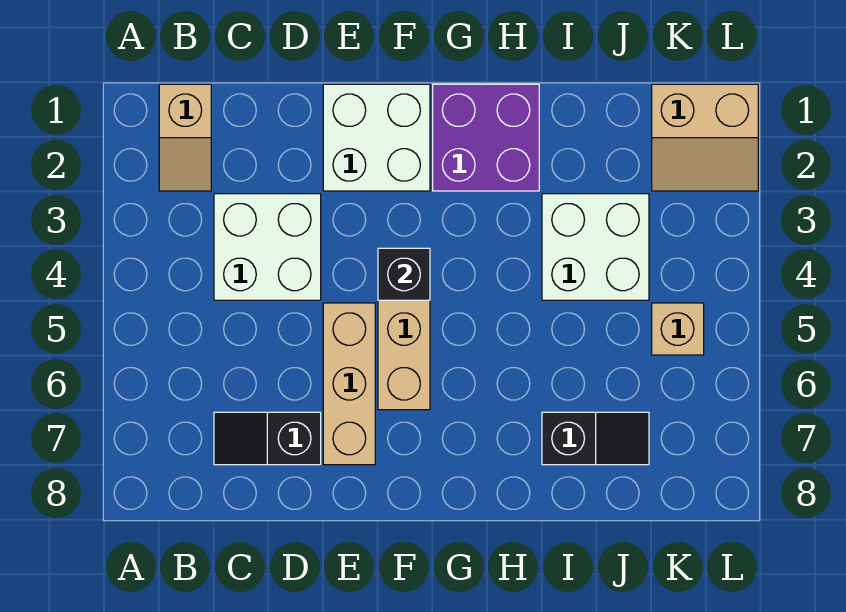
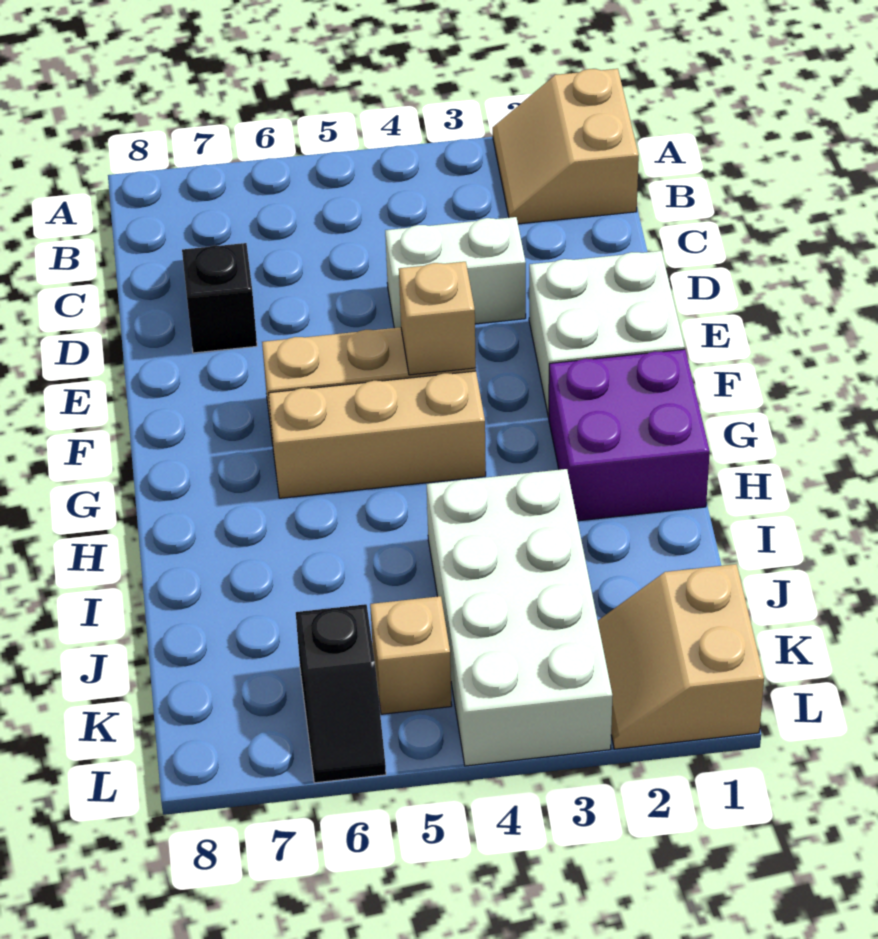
tan 1x2 slope [159,84,211,191] -> tan 2x2 slope [493,69,639,224]
white 2x2 brick [214,194,321,300] -> white 1x2 brick [385,217,526,328]
tan 1x3 brick [323,303,375,465] -> tan 1x3 brick moved to [268,371,486,498]
black 1x1 brick [378,248,430,300] -> tan 1x1 brick [399,262,476,375]
white 2x2 brick [542,194,649,300] -> white 2x4 brick [427,469,613,766]
black 1x2 slope [542,412,649,465] -> black 1x2 slope moved to [296,604,386,783]

